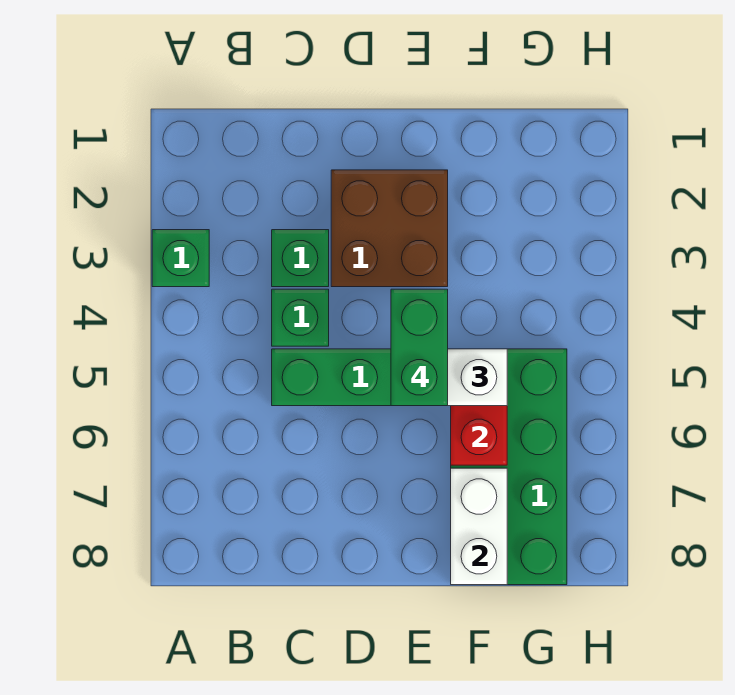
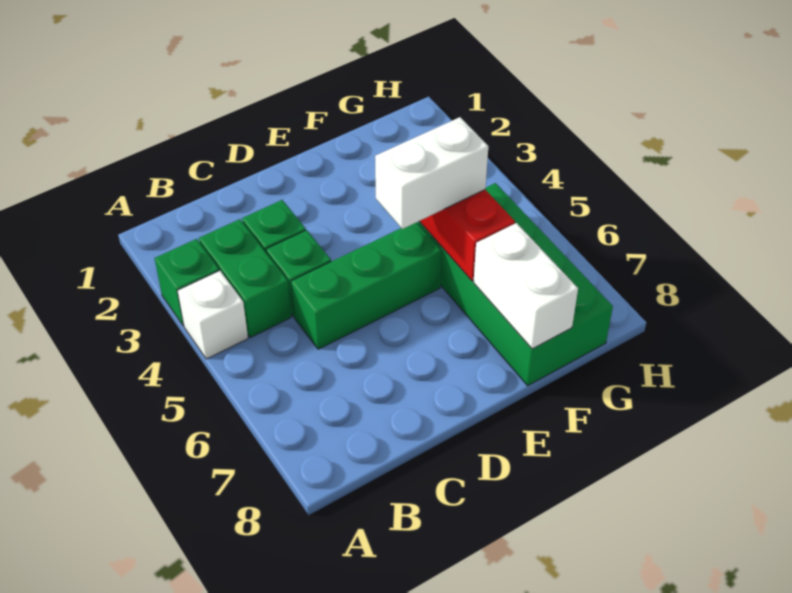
none -> white 1x1 brick [177,271,248,359]
brown 2x2 brick [331,170,448,287] -> none
green 1x2 brick [391,289,448,406] -> green 1x2 brick moved to [199,219,291,337]

